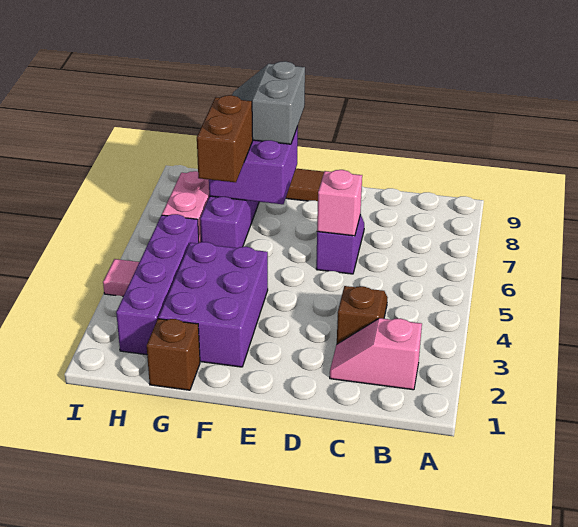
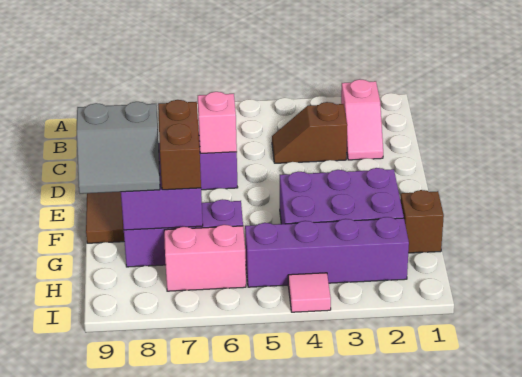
brown 1x2 brick [197,95,253,182] -> brown 1x2 brick turned to [158,100,201,190]

